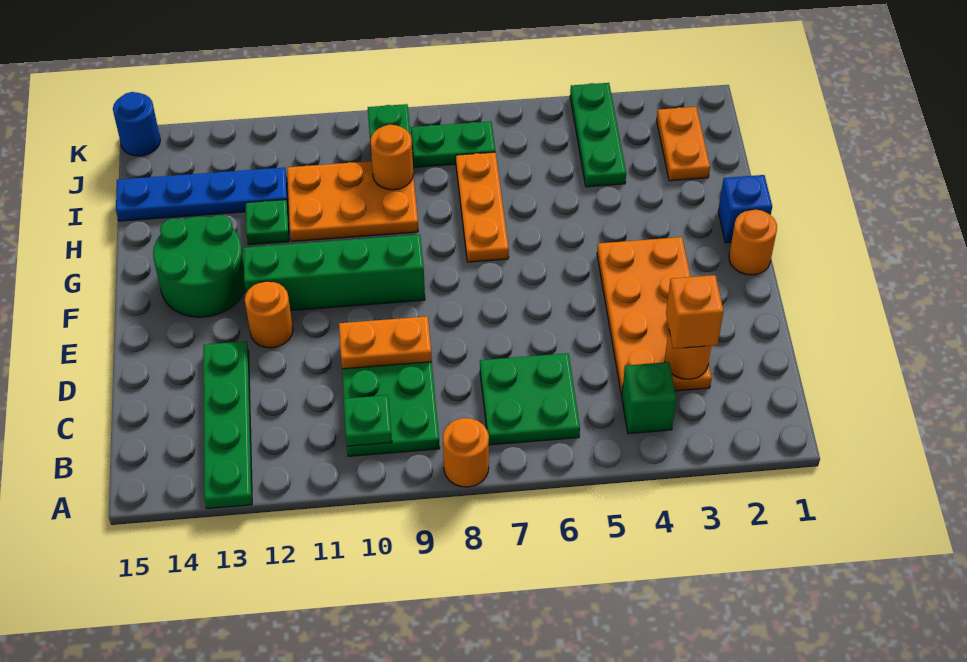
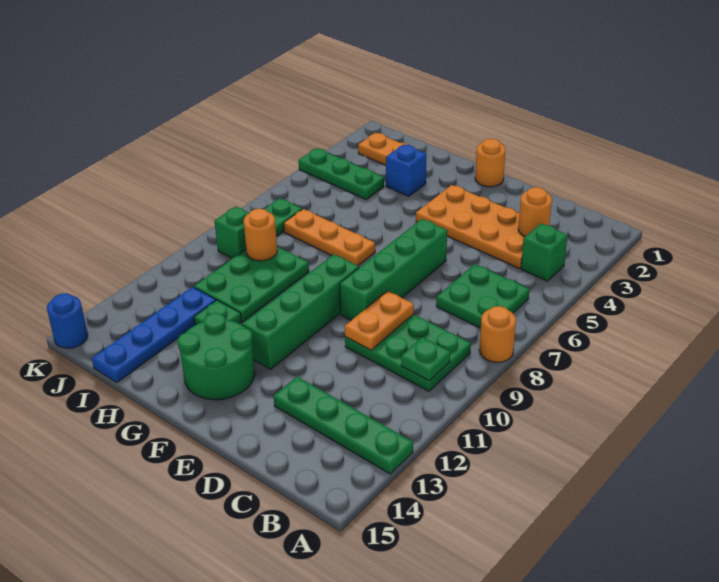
orange 1x1 brick [666,275,724,349] -> none
none -> green 1x4 brick [339,219,447,320]
orange 1x1 round brick [245,281,293,348] -> none
blue 1x1 brick [718,175,772,243] -> blue 1x1 brick moved to [386,144,426,196]
orange 2x3 plate [287,161,418,241] -> green 2x3 plate [194,247,309,322]

